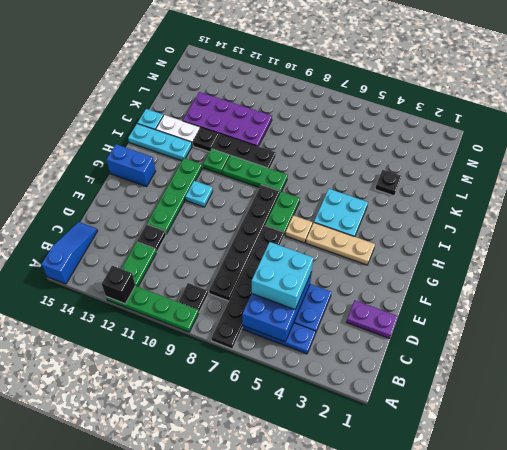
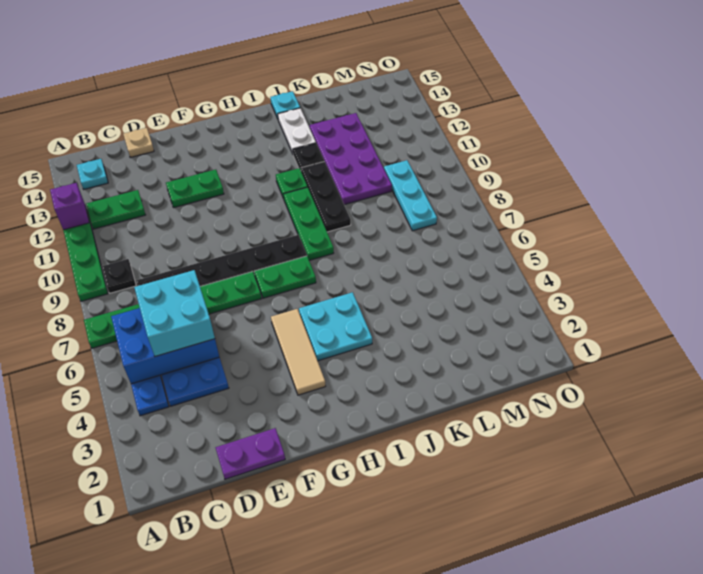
black 1x6 plate [212,226,284,349] -> green 1x6 plate [84,271,262,348]
black 1x1 brick [102,266,135,304] -> purple 1x1 brick [50,183,89,230]
blue 1x3 slope [42,222,97,284] -> none
purple 1x2 plate [347,301,398,339] -> purple 1x2 plate turned to [216,428,285,479]
black 1x1 plate [137,224,166,252] -> none
green 1x4 plate [147,158,202,234] -> green 1x2 plate [166,170,224,208]
tan 1x3 plate [306,223,375,265] -> tan 1x3 tile [271,309,326,395]
tan 1x1 plate [285,215,312,243] -> tan 1x1 plate moved to [123,128,154,158]
cyan 1x1 plate [185,181,213,207] -> cyan 1x1 plate moved to [77,159,108,189]
blue 1x2 brick [106,144,156,187] -> none
cyan 1x3 plate [128,124,192,161] -> cyan 1x3 plate moved to [384,160,437,231]
black 1x1 plate [375,170,401,196] -> none

